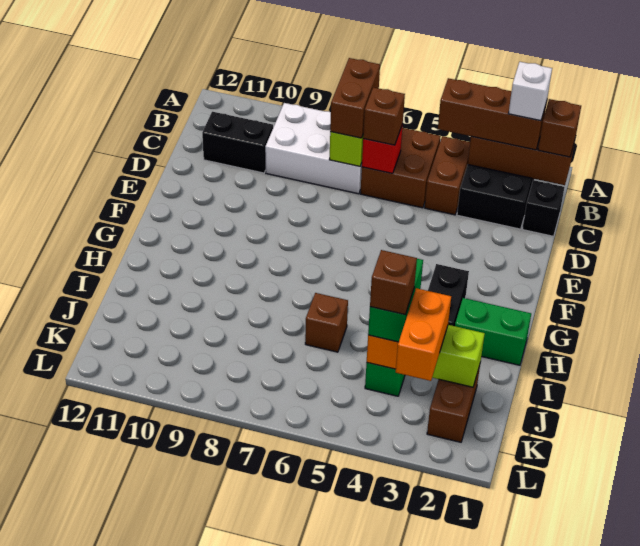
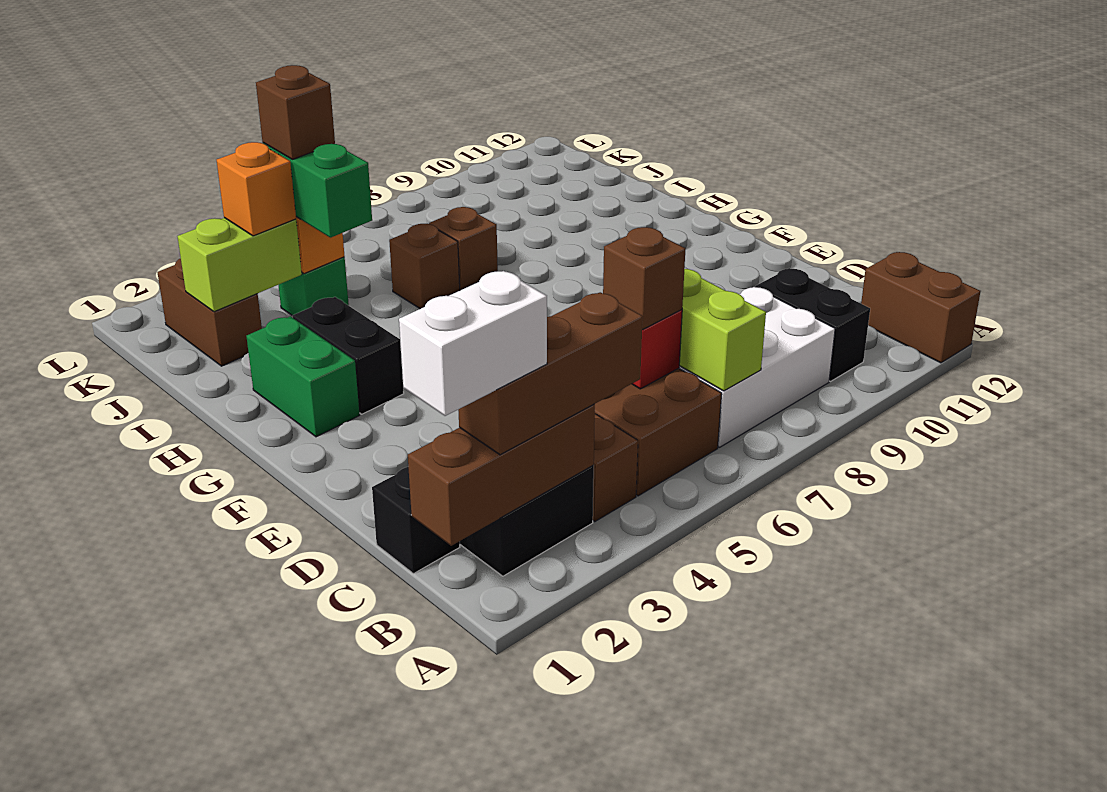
brown 1x1 brick [538,99,581,157] -> brown 1x1 brick moved to [429,207,498,290]
white 1x1 brick [508,62,552,121] -> white 1x2 brick [399,271,547,416]
brown 1x2 brick [330,58,380,138] -> brown 1x2 brick moved to [861,252,981,363]
black 1x2 brick [202,112,273,173] -> black 1x2 brick turned to [756,268,870,381]
green 1x2 brick [455,298,531,365] -> green 1x2 brick turned to [246,316,359,437]
orange 1x2 brick [396,288,451,381] -> orange 1x1 brick [217,142,296,236]

